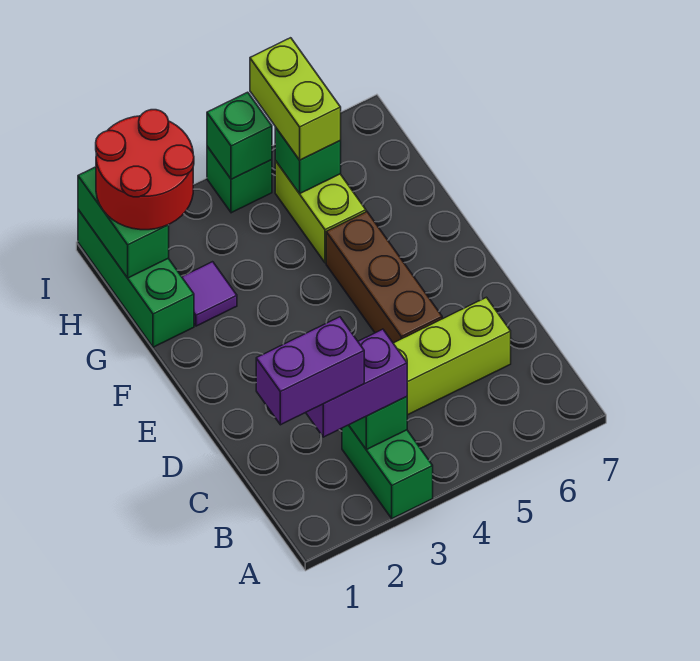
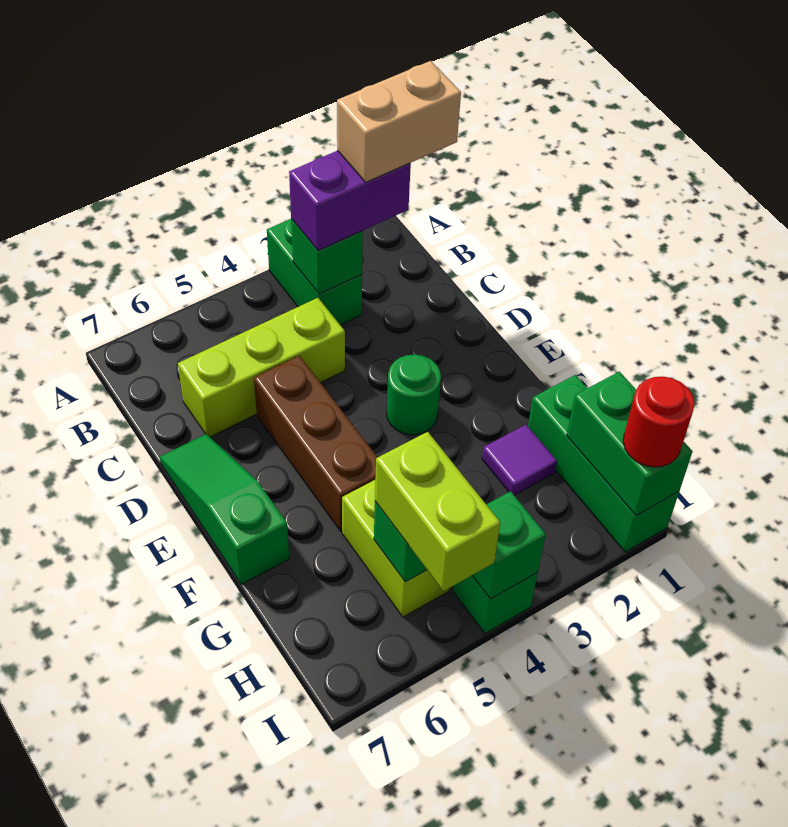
purple 1x2 brick [256,317,364,425] -> tan 1x2 brick [337,61,461,182]
none -> green 1x3 slope [160,434,289,584]
none -> green 1x1 round brick [387,354,441,435]
red 2x2 round brick [96,110,194,230] -> red 1x1 round brick [623,376,694,467]

